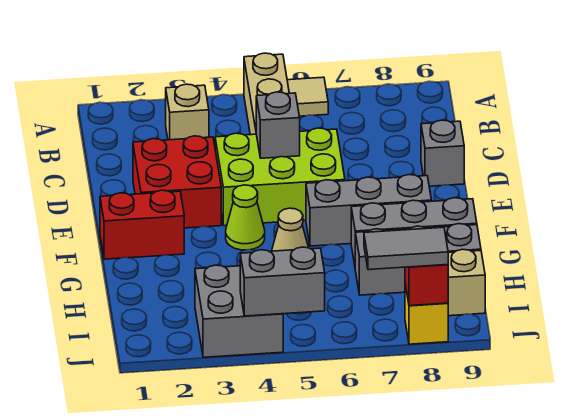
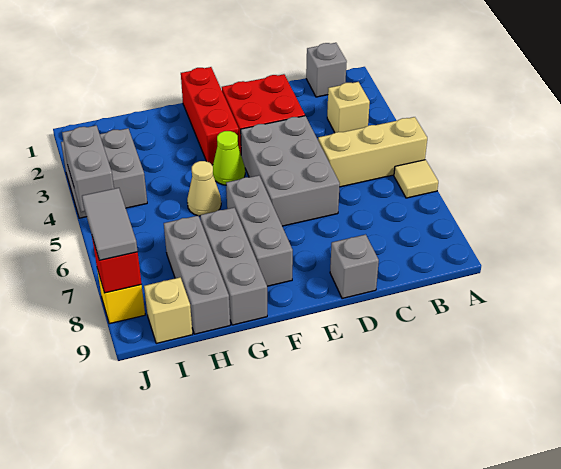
lime 2x3 brick [215,128,345,226] -> grey 2x3 brick [241,116,340,226]
grey 1x1 brick [256,92,300,158] -> grey 1x1 brick moved to [306,43,347,97]
red 1x2 brick [100,190,184,259] -> red 1x3 brick [181,67,239,165]

